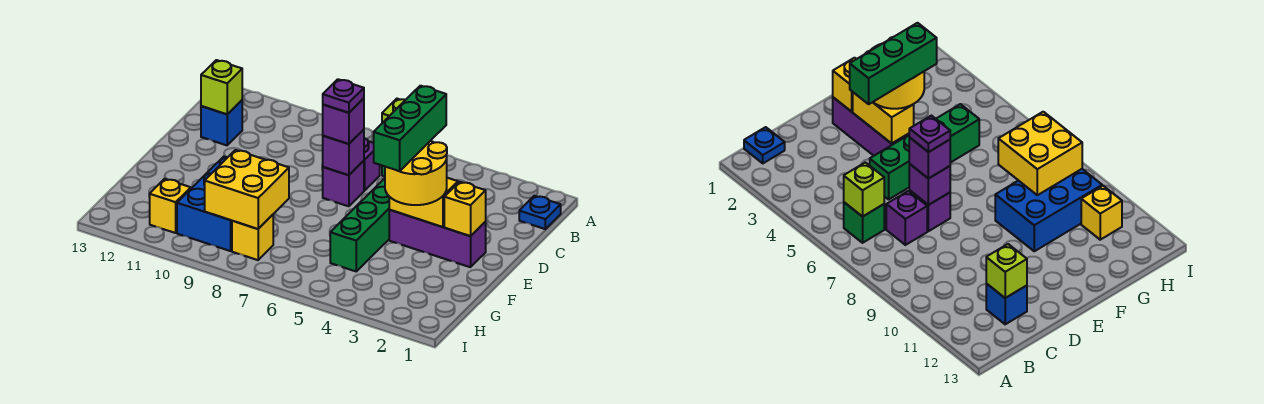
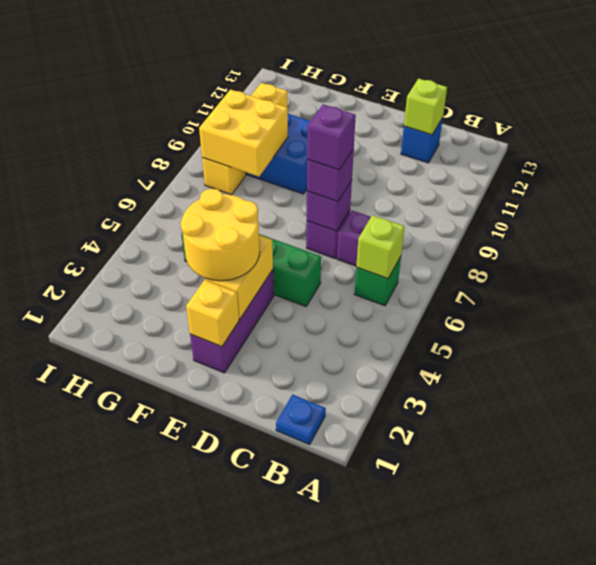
green 1x3 brick [374,86,446,171] -> none
purple 1x1 plate [323,79,364,113] -> purple 1x1 brick [307,104,356,170]

